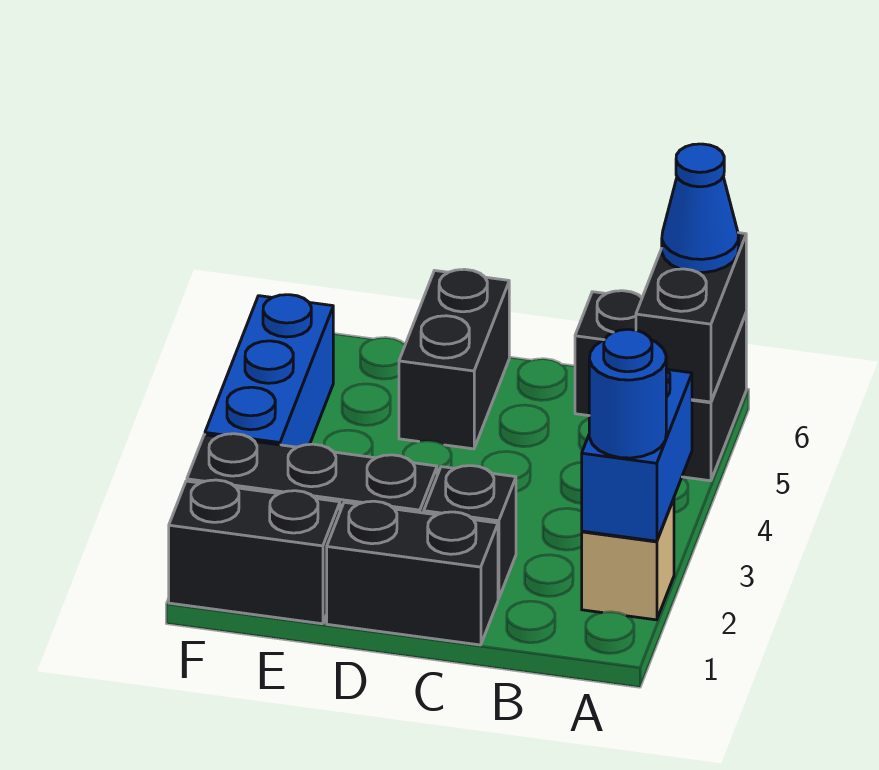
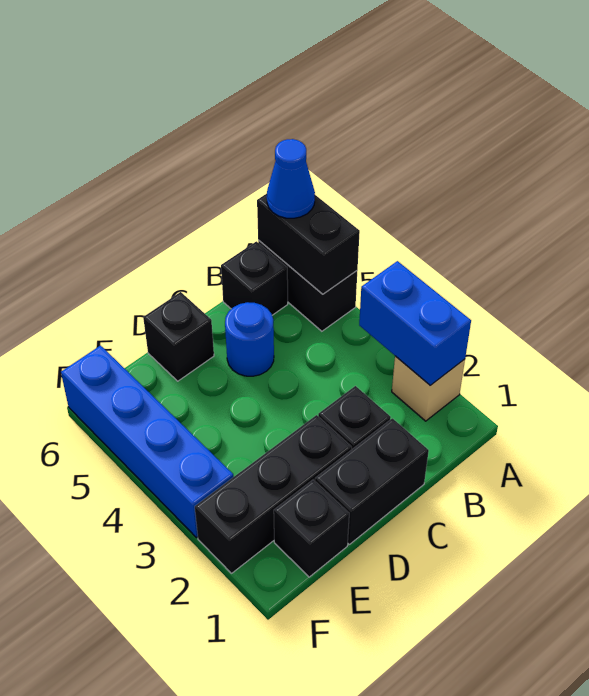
blue 1x1 round brick [589,329,666,458] -> blue 1x1 round brick moved to [225,302,274,376]
black 1x2 brick [399,269,509,449] -> black 1x1 brick [143,292,214,381]
black 1x2 brick [169,480,340,624] -> black 1x1 brick [274,480,349,577]
blue 1x3 brick [205,295,333,447] -> blue 1x4 brick [61,346,234,538]

